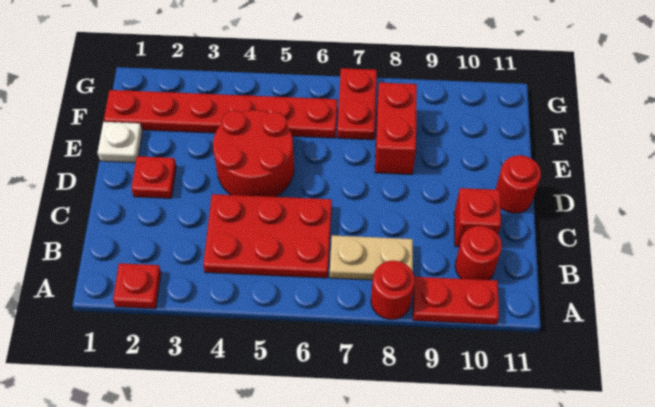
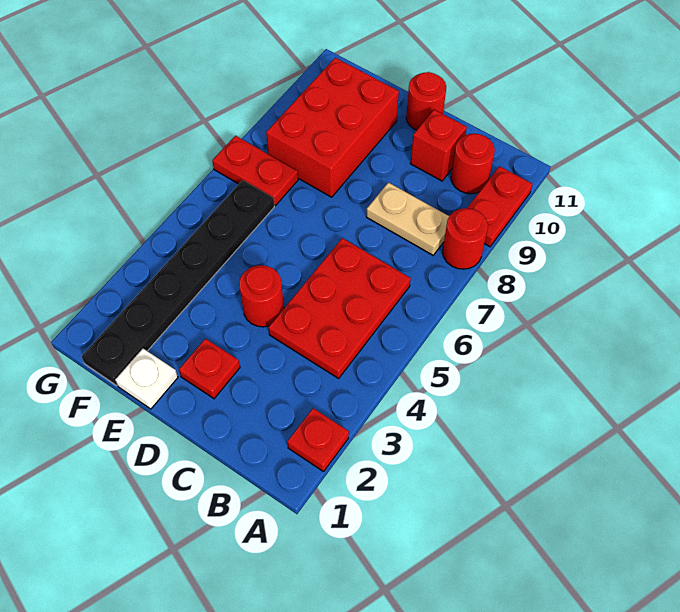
tan 1x2 plate [330,235,413,280] -> tan 1x2 plate turned to [366,183,449,255]
red 2x2 round brick [213,110,294,197] -> red 1x1 round brick [239,265,284,327]
red 1x2 brick [375,83,417,175] -> red 2x3 brick [266,58,399,197]
red 1x6 plate [104,90,337,138] -> black 1x6 plate [81,180,274,386]

